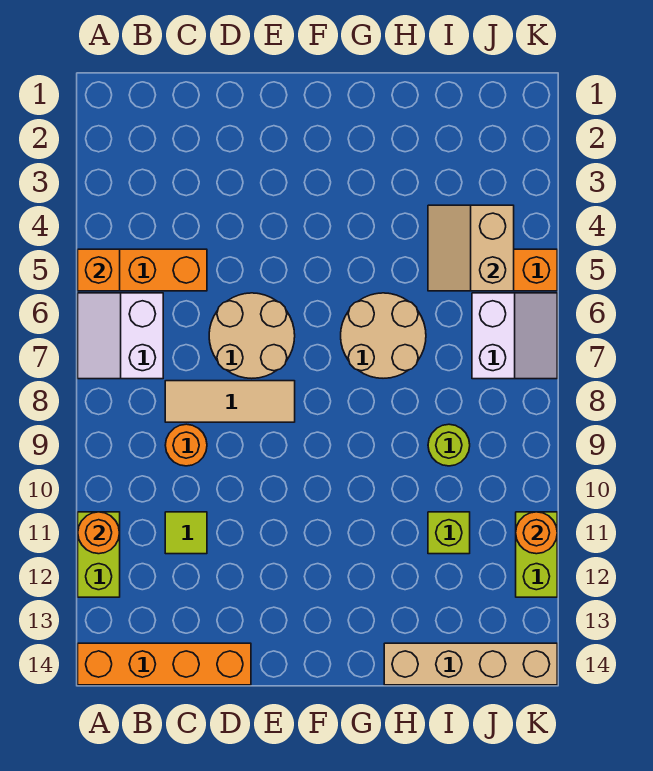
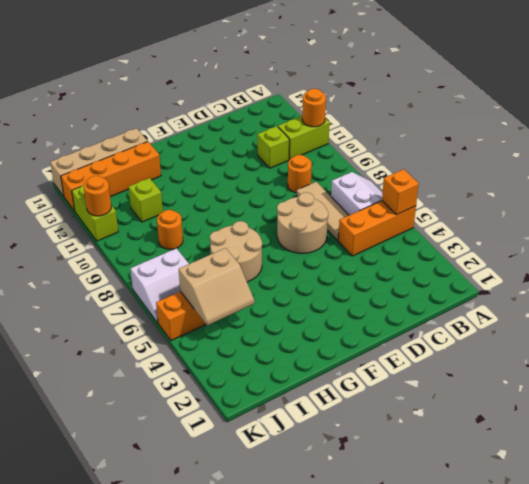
lime 1x2 brick [78,512,120,597] -> lime 1x2 brick turned to [278,116,330,159]
orange 1x4 brick [78,643,251,685] -> orange 1x4 brick moved to [61,142,161,211]
tan 1x3 tile [165,381,295,422] -> tan 1x3 tile turned to [297,182,349,240]
lime 1x1 tile [165,512,207,554] -> lime 1x1 brick [257,126,289,168]
tan 2x2 slope [428,205,514,291] -> tan 2x2 slope turned to [179,248,254,326]
lime 1x1 round brick [428,424,470,466] -> orange 1x1 round brick [157,210,183,249]
white 2x2 slope [472,293,557,379] -> white 2x2 slope turned to [130,248,189,323]

